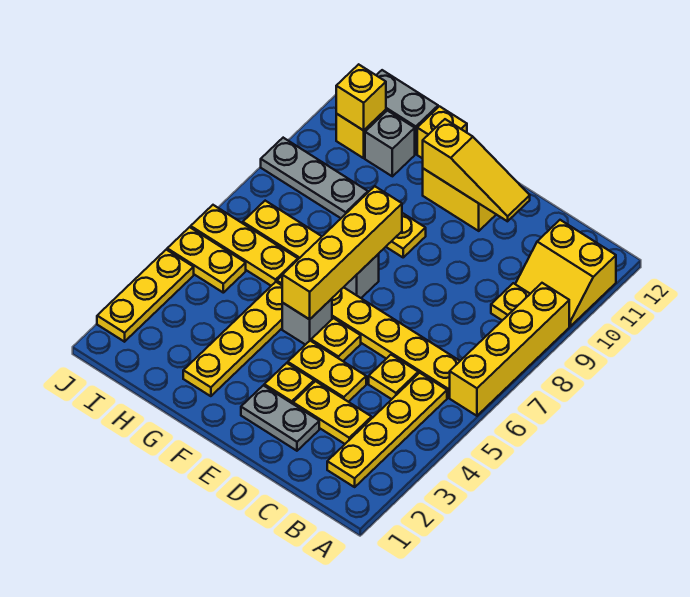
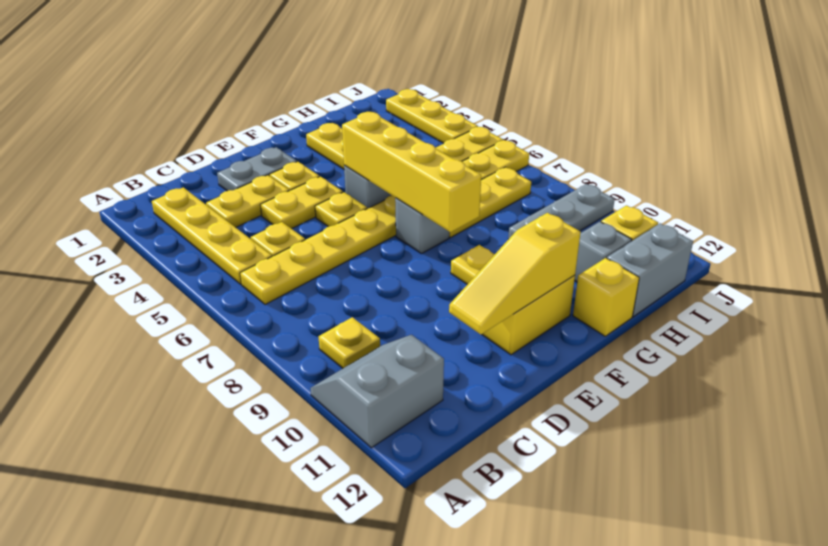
yellow 1x4 brick [450,283,569,416] -> none
yellow 2x2 slope [516,220,616,326] -> grey 2x2 slope [310,335,444,448]
yellow 1x1 brick [336,64,386,130] -> none

